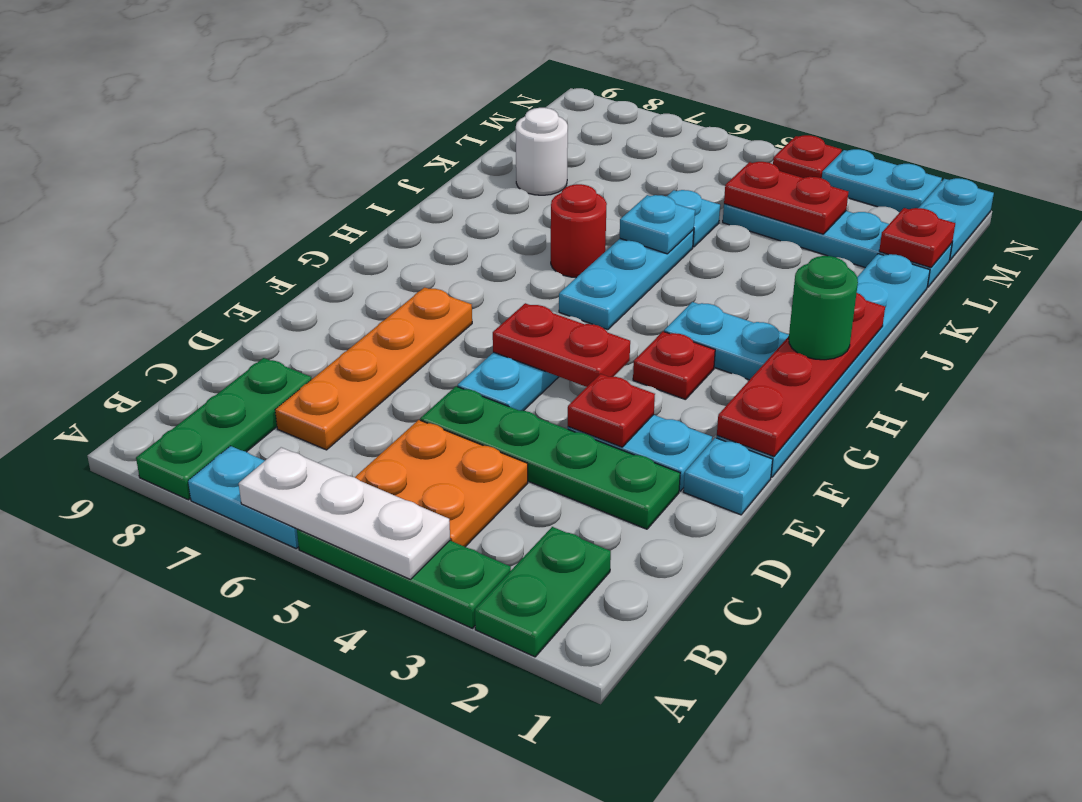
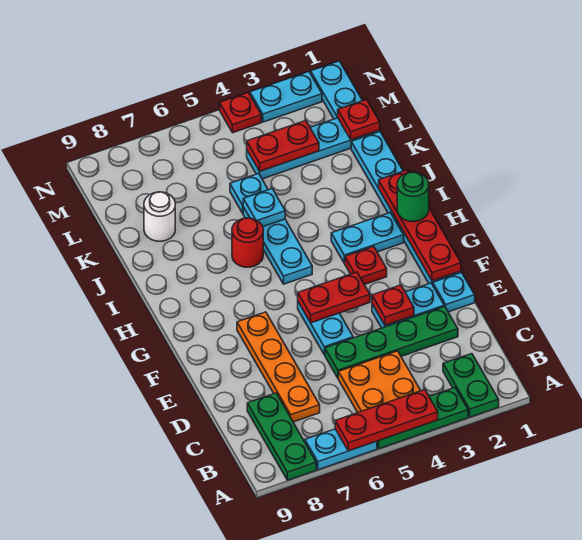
white 1x3 plate [239,447,450,579] -> red 1x3 plate [335,390,438,451]

